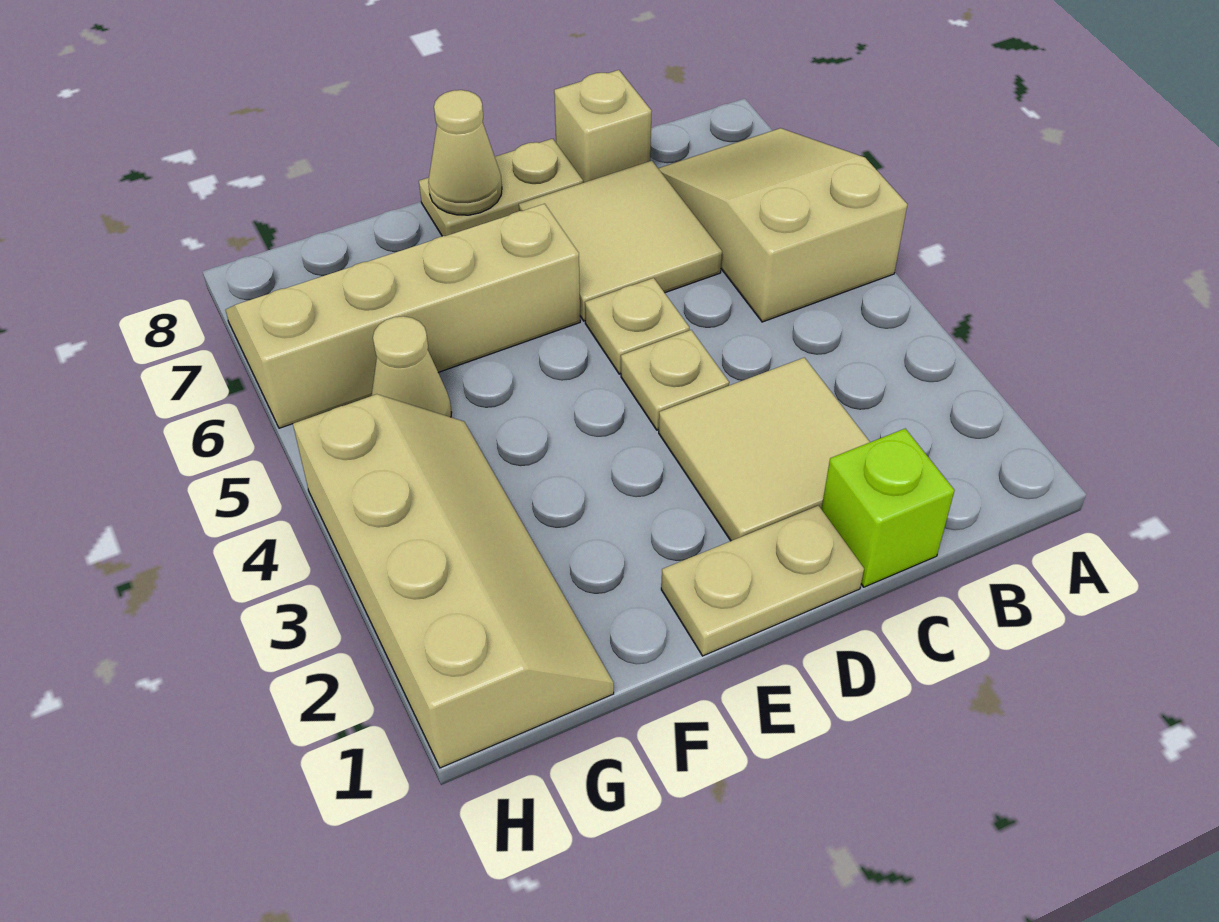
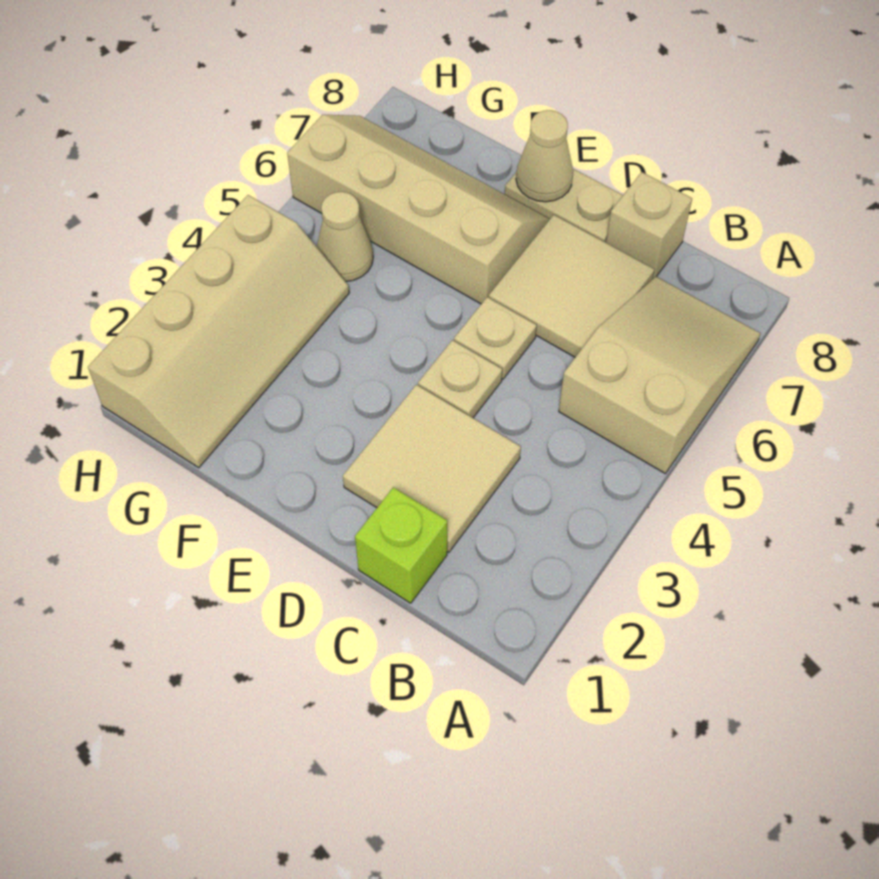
tan 1x2 plate [661,506,864,656] -> none

